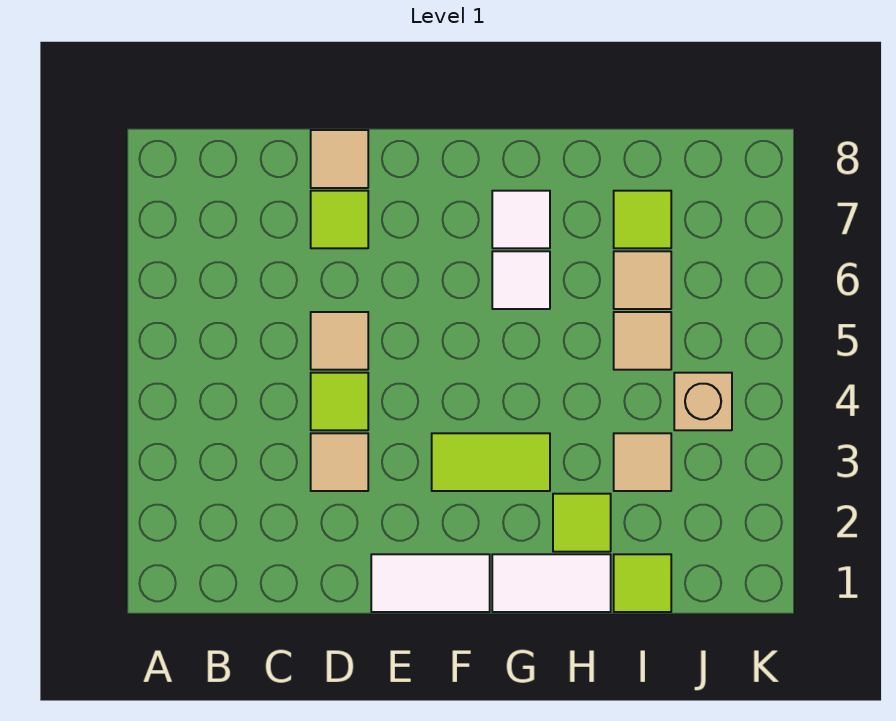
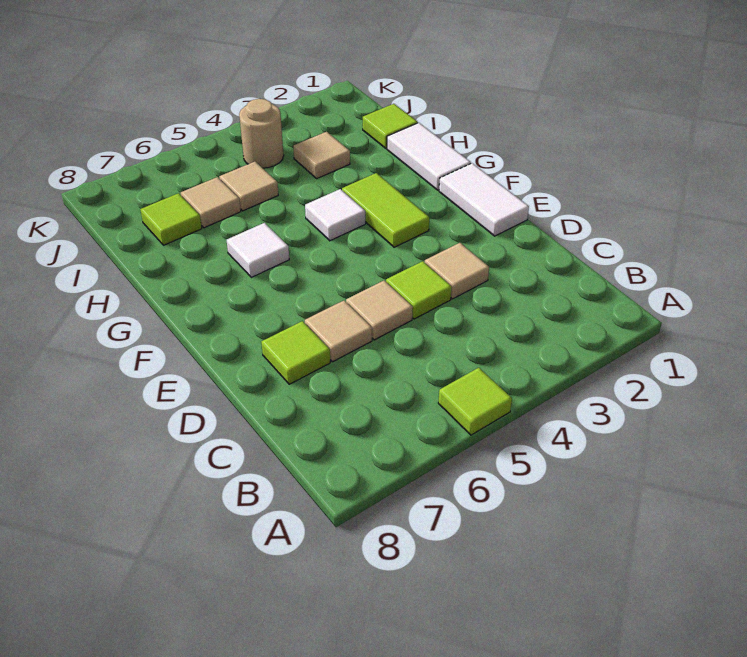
tan 1x1 tile [311,130,368,188] -> tan 1x1 tile moved to [305,301,372,362]
white 1x1 tile [492,191,550,248] -> white 1x1 tile moved to [305,189,365,241]
lime 1x1 tile [553,494,611,552] -> lime 1x1 tile moved to [438,368,512,435]
tan 1x1 brick [674,373,732,430] -> tan 1x1 round brick [239,99,284,168]

